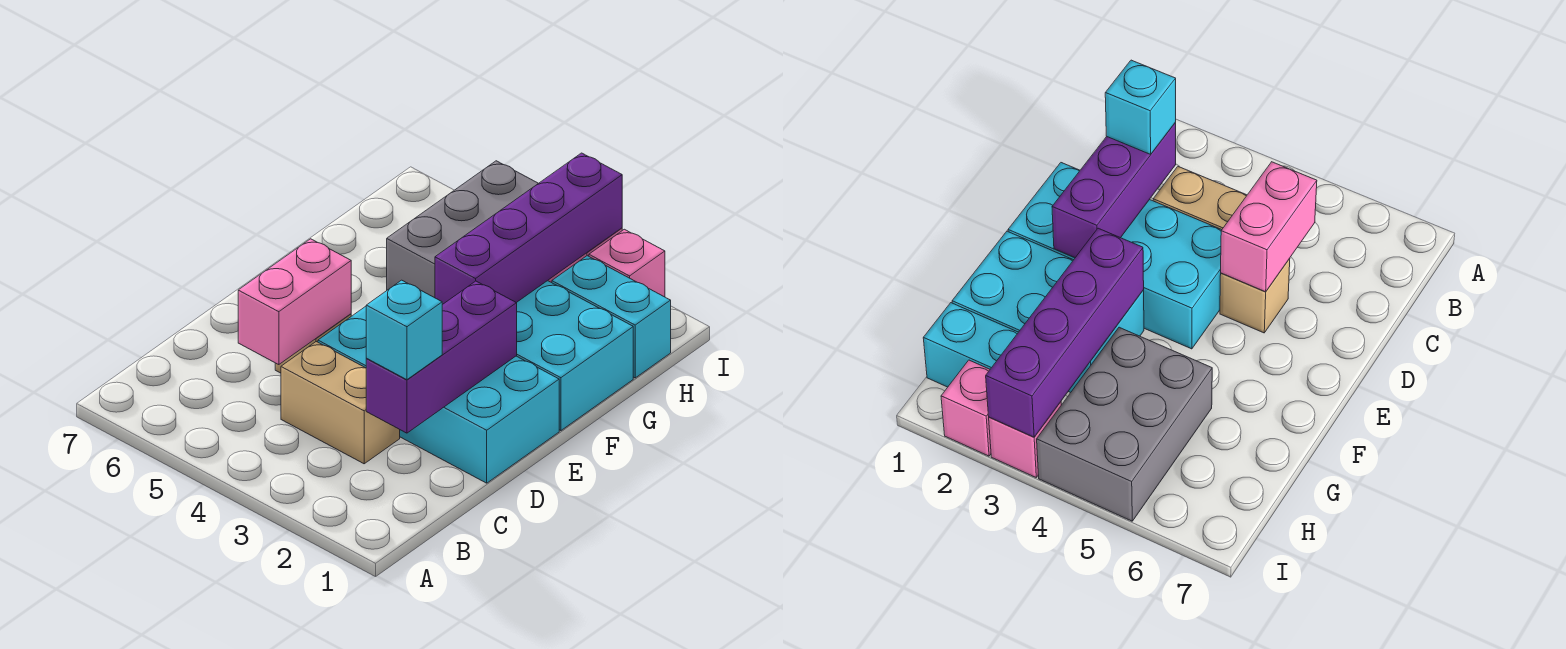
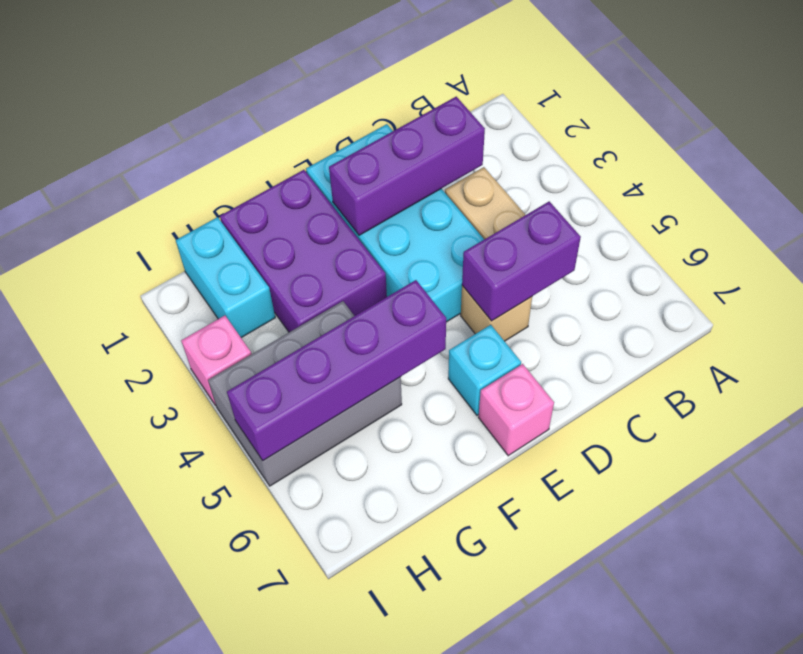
cyan 1x1 brick [366,280,442,380] -> cyan 1x1 brick moved to [448,325,521,415]
pink 1x2 brick [238,239,351,365] -> purple 1x2 brick [462,201,581,321]
cyan 2x3 brick [517,281,633,431] -> purple 2x3 brick [220,170,387,332]
purple 1x4 brick [435,153,622,305] -> purple 1x4 brick moved to [227,280,446,461]
pink 1x1 brick [589,229,665,297] -> pink 1x1 brick moved to [478,364,554,456]

